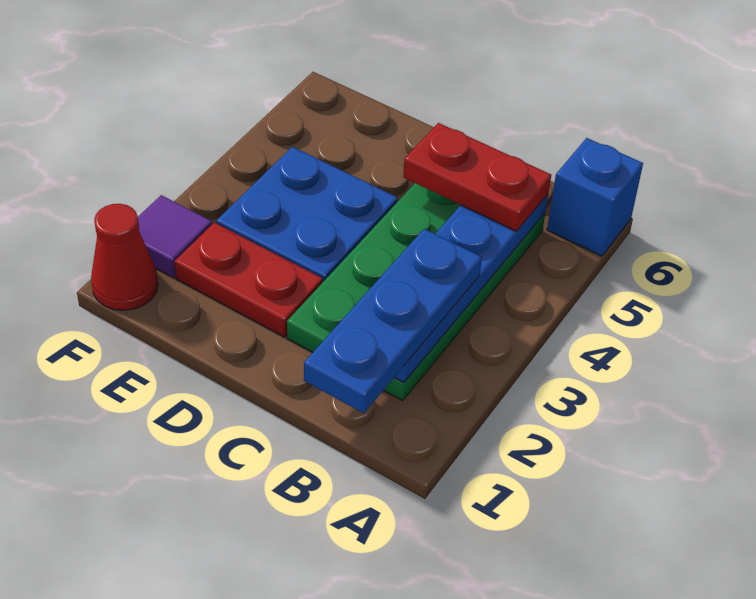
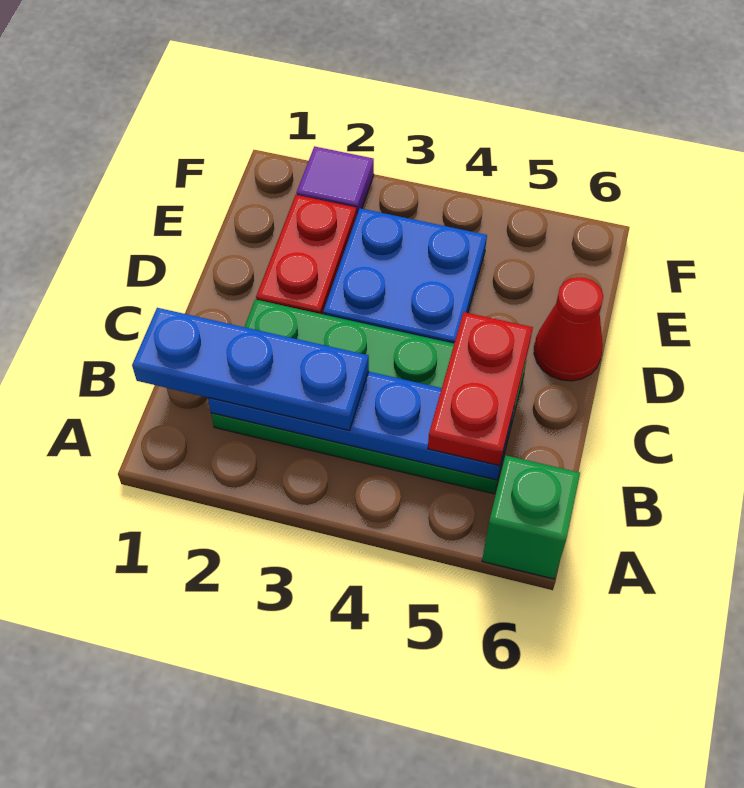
blue 1x1 brick [547,138,643,256] -> green 1x1 brick [482,456,580,579]
red 1x1 cone [91,204,158,310] -> red 1x1 cone moved to [534,277,603,381]

